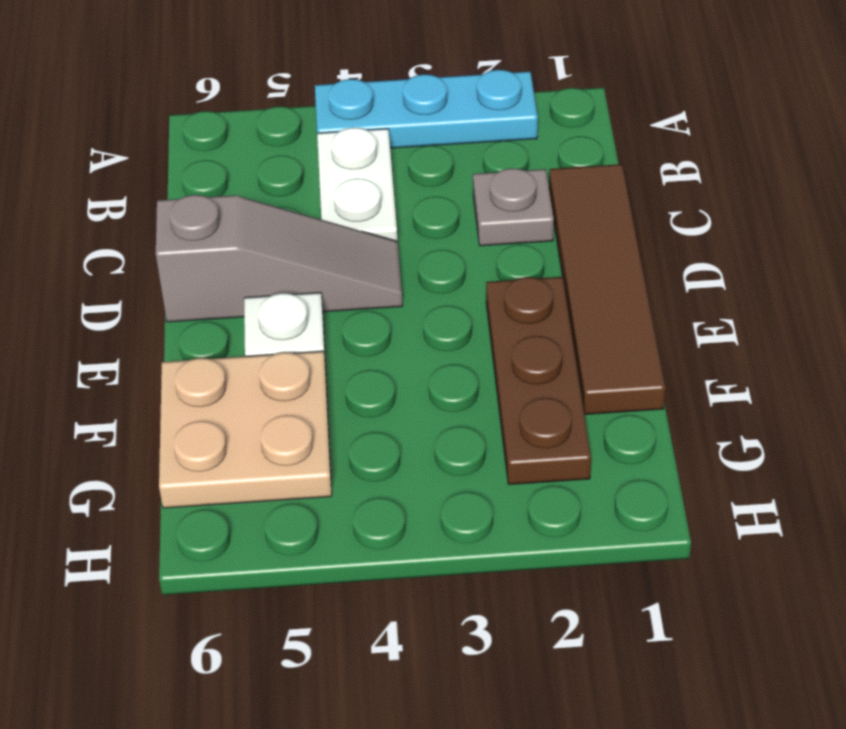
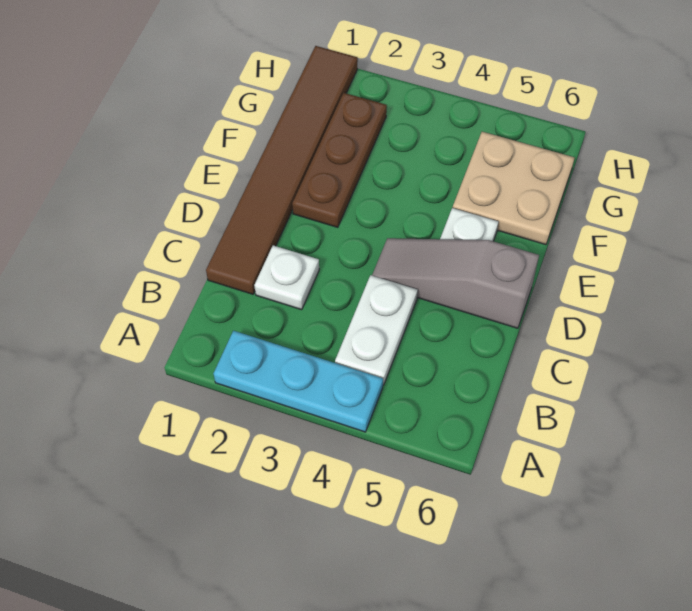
brown 1x4 tile [549,164,665,415] -> brown 1x6 tile [206,46,358,294]
grey 1x1 plate [473,168,554,246] -> white 1x1 plate [254,245,319,310]

